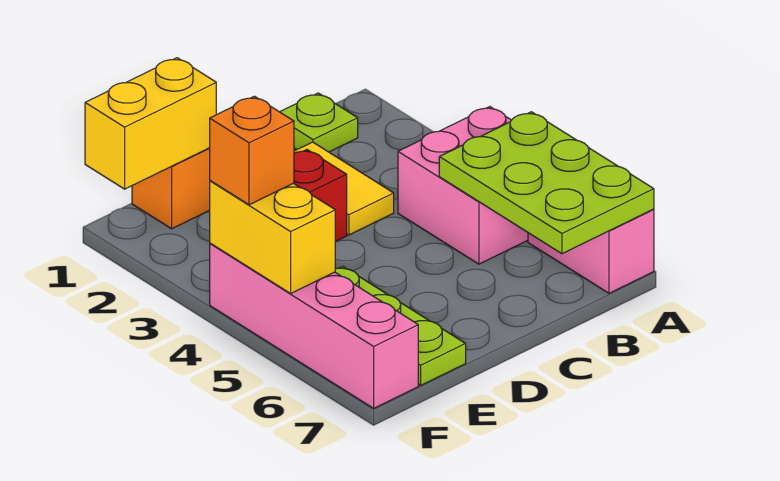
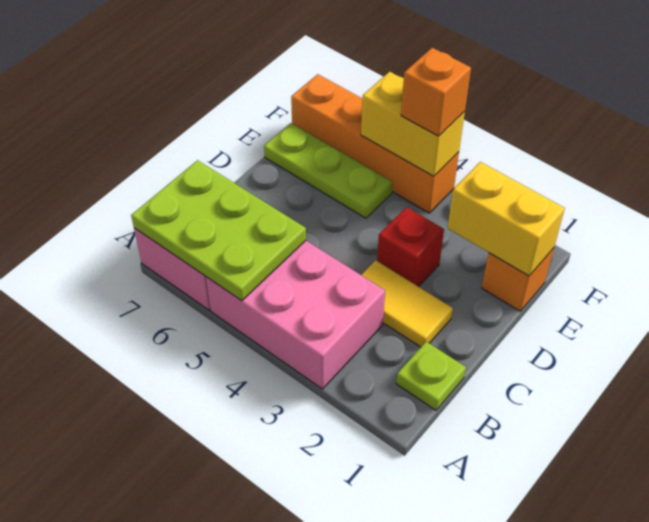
pink 2x2 brick [398,107,528,264] -> pink 2x3 brick [206,241,385,389]
yellow 1x2 brick [85,58,216,189] -> yellow 1x2 brick turned to [448,162,565,276]
pink 1x4 brick [210,243,418,408] -> orange 1x4 brick [291,74,459,213]

